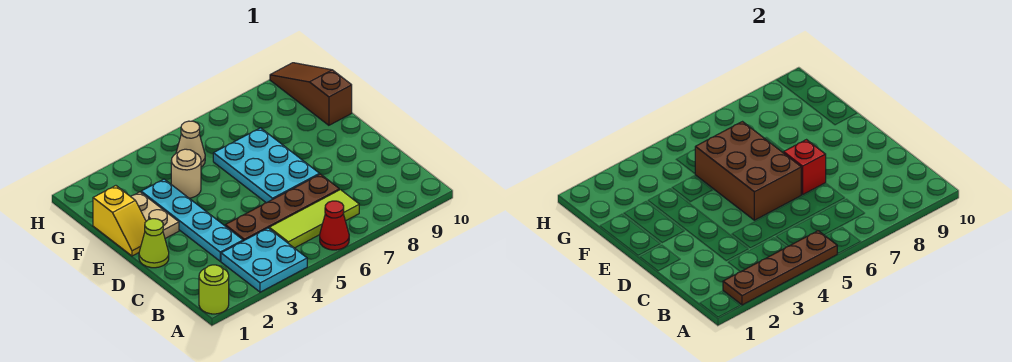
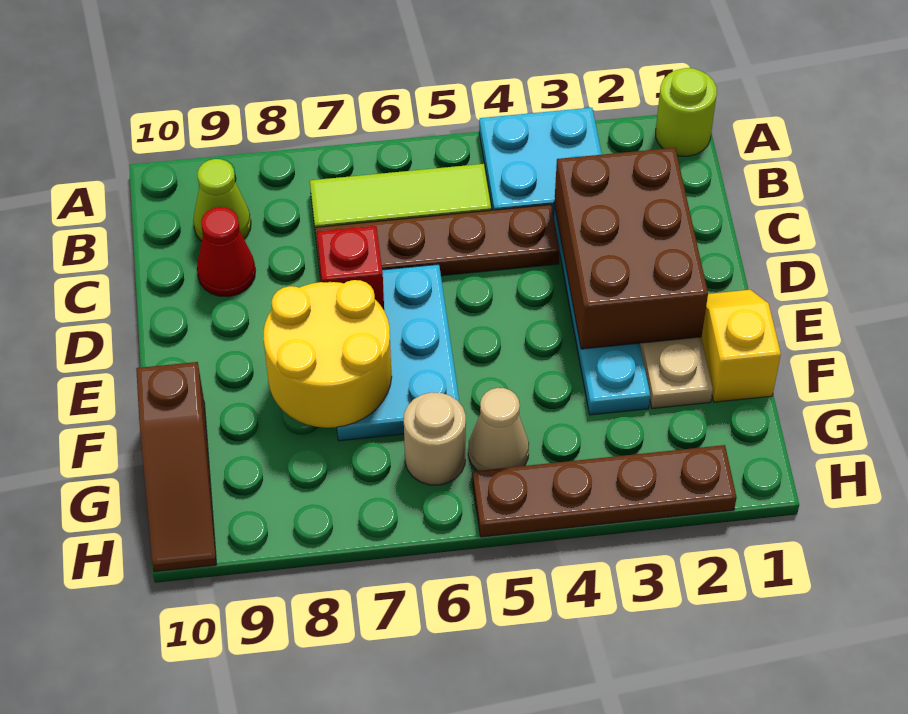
brown 1x4 plate [723,231,837,305] -> brown 1x4 plate moved to [473,445,737,537]
red 1x1 cone [320,201,349,250] -> red 1x1 cone moved to [197,207,255,297]
lime 1x1 cone [139,219,169,268] -> lime 1x1 cone moved to [193,159,251,241]
brown 2x3 brick [695,122,801,220] -> brown 2x3 brick moved to [554,148,708,349]
none -> yellow 2x2 round brick [263,280,392,428]
tan 1x1 round brick [171,149,201,198] -> tan 1x1 round brick moved to [404,392,466,485]

